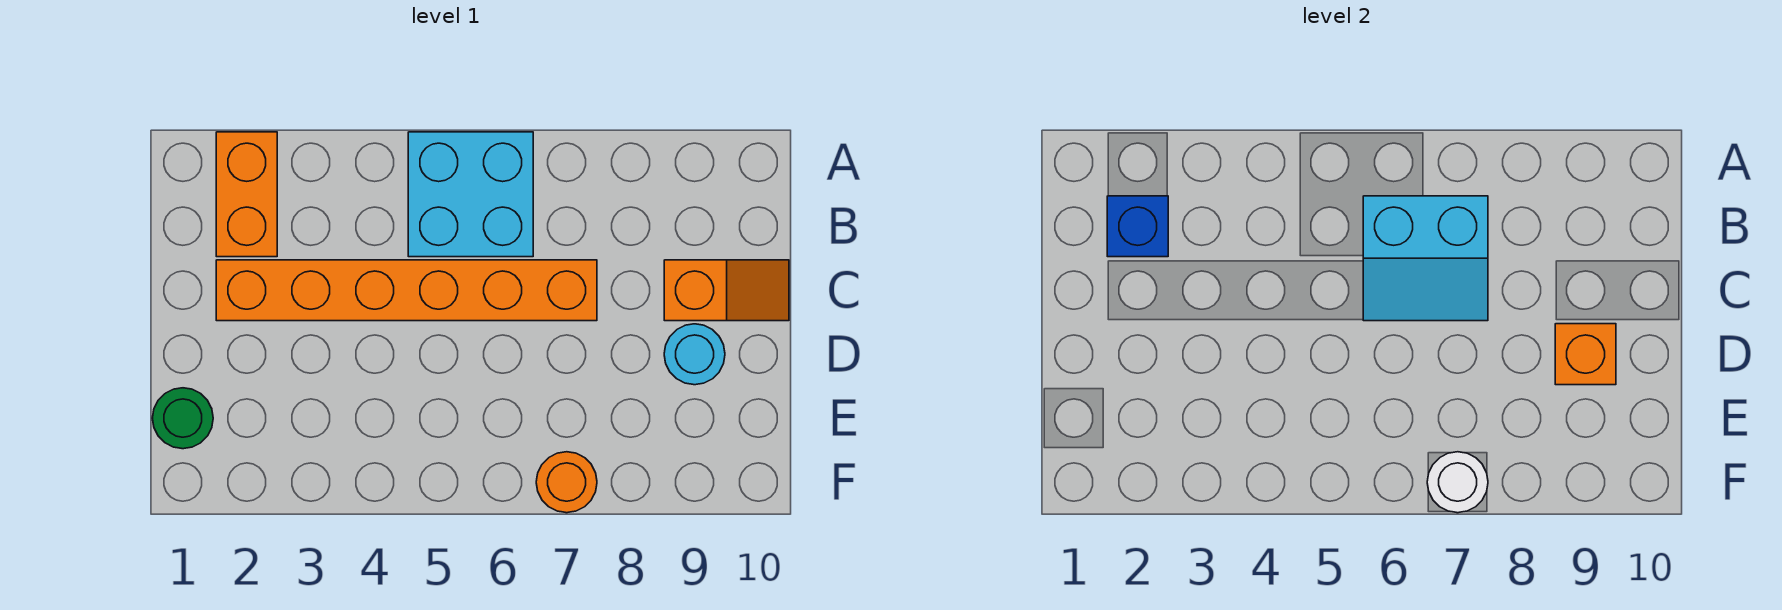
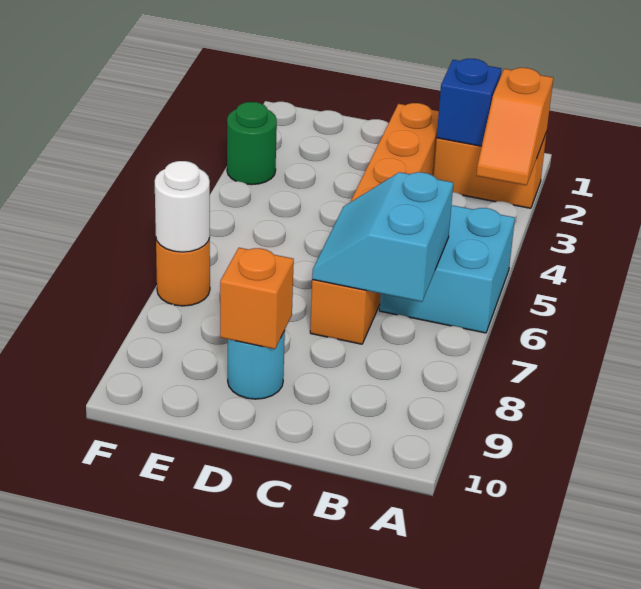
orange 1x2 slope [664,260,789,321] -> orange 1x2 slope moved to [476,68,553,185]
green 1x1 round brick [152,388,213,449] -> green 1x1 round brick moved to [227,102,277,185]

